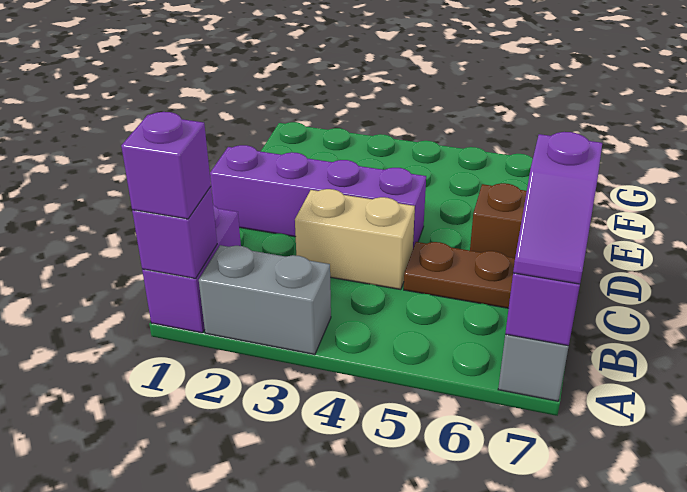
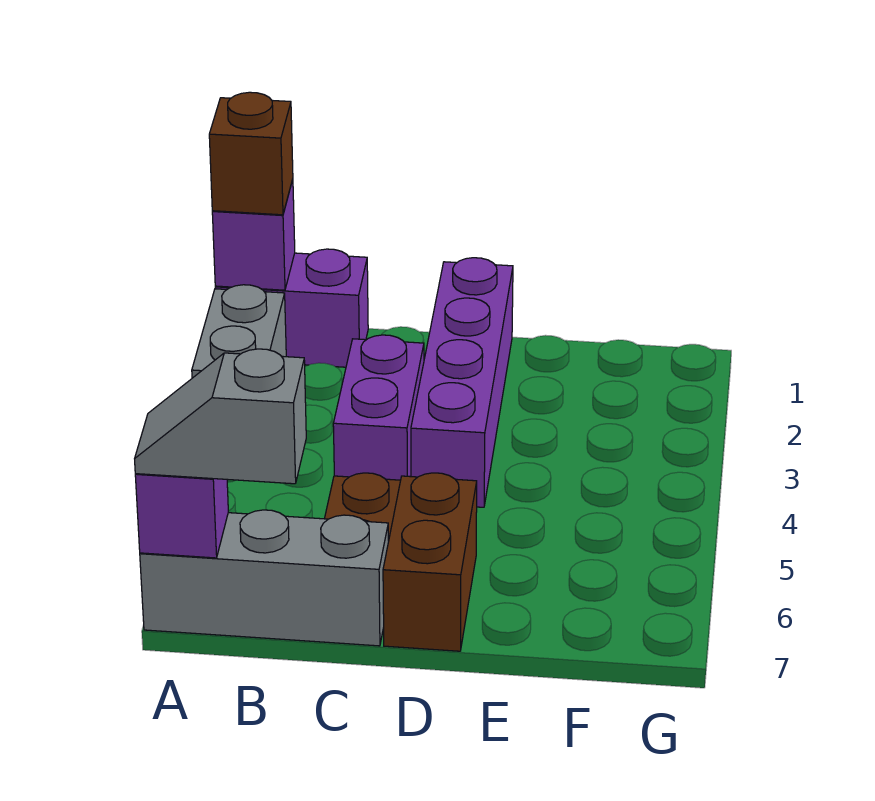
purple 1x1 brick [121,112,211,219] -> brown 1x1 brick [209,92,293,215]
purple 1x2 slope [513,132,602,284] -> grey 1x2 slope [135,349,306,484]
tan 1x2 brick [295,189,415,290] -> purple 1x2 brick [333,335,424,480]

